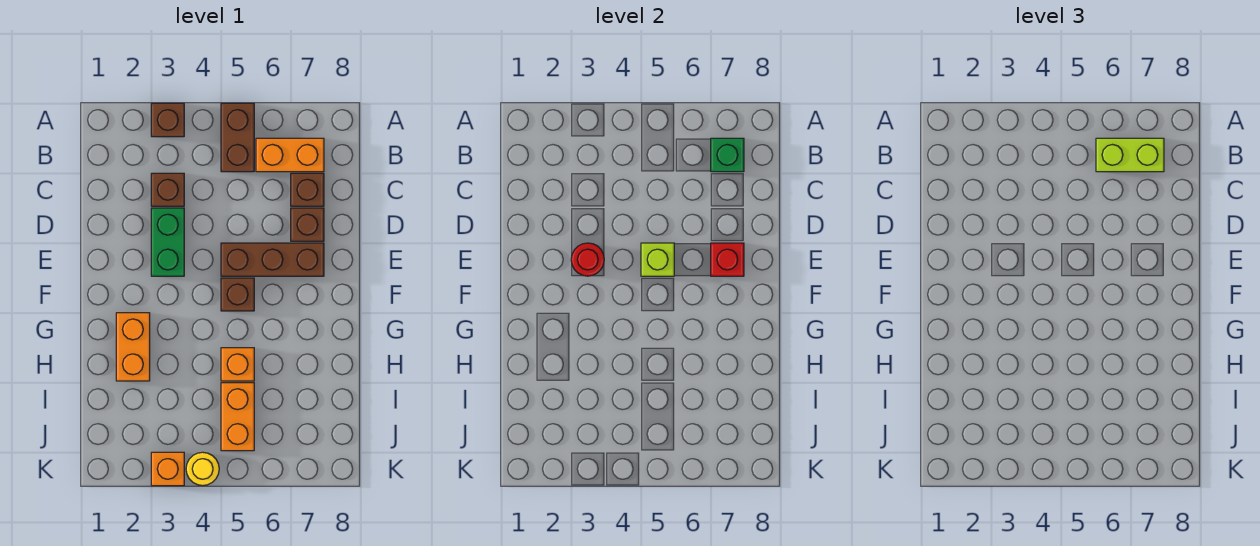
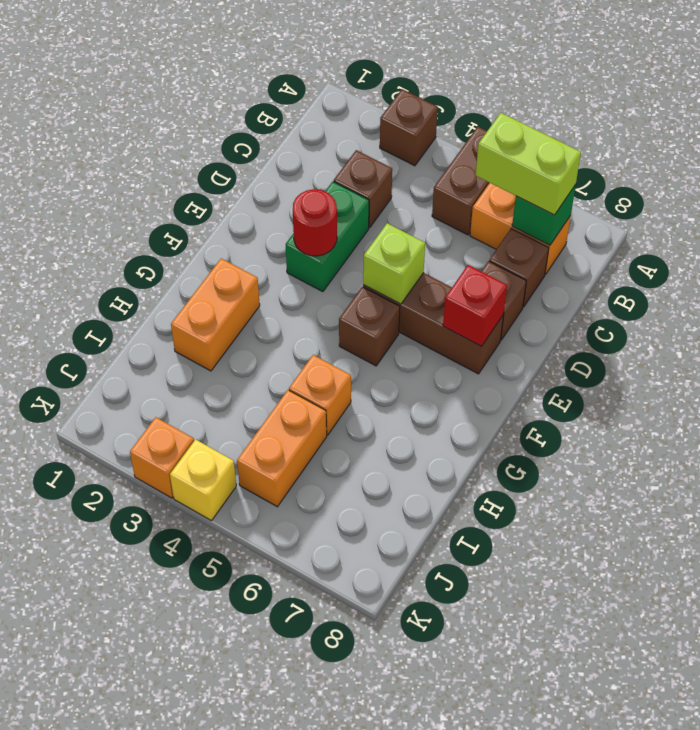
yellow 1x1 round brick [186,452,219,486] -> yellow 1x1 brick [170,439,236,521]

